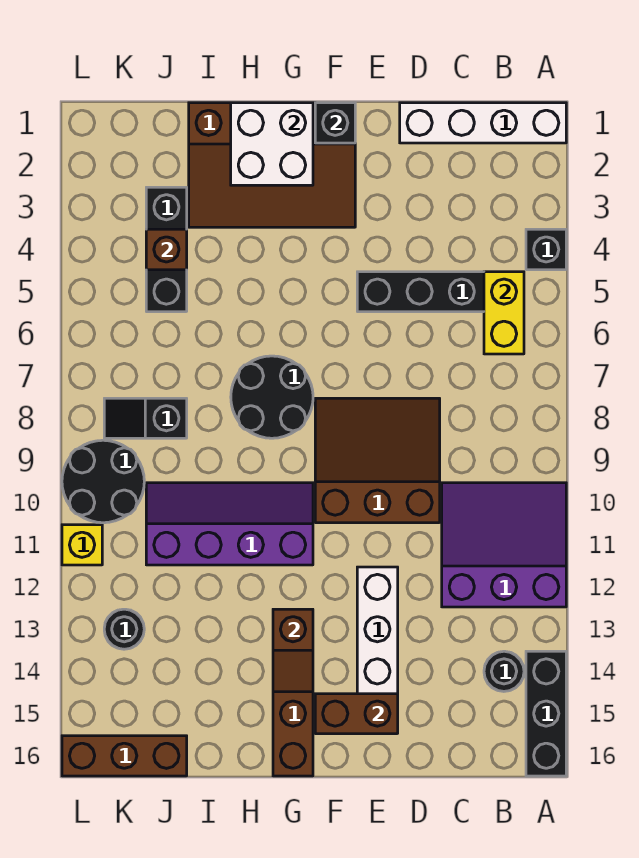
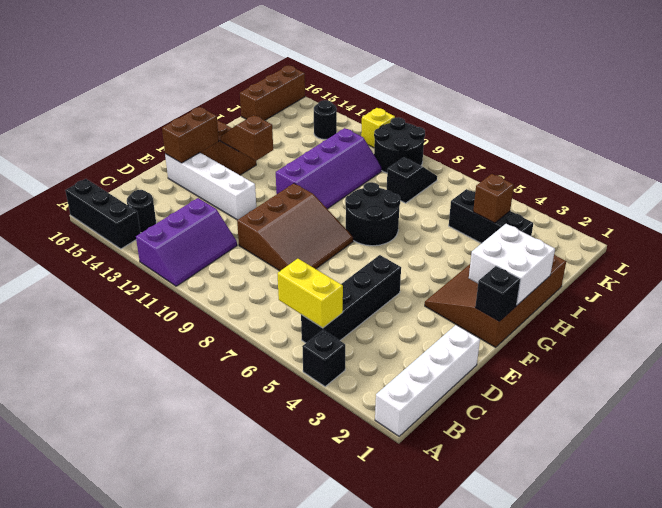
purple 3x3 slope [442,483,566,607] -> purple 2x3 slope [136,198,237,286]

